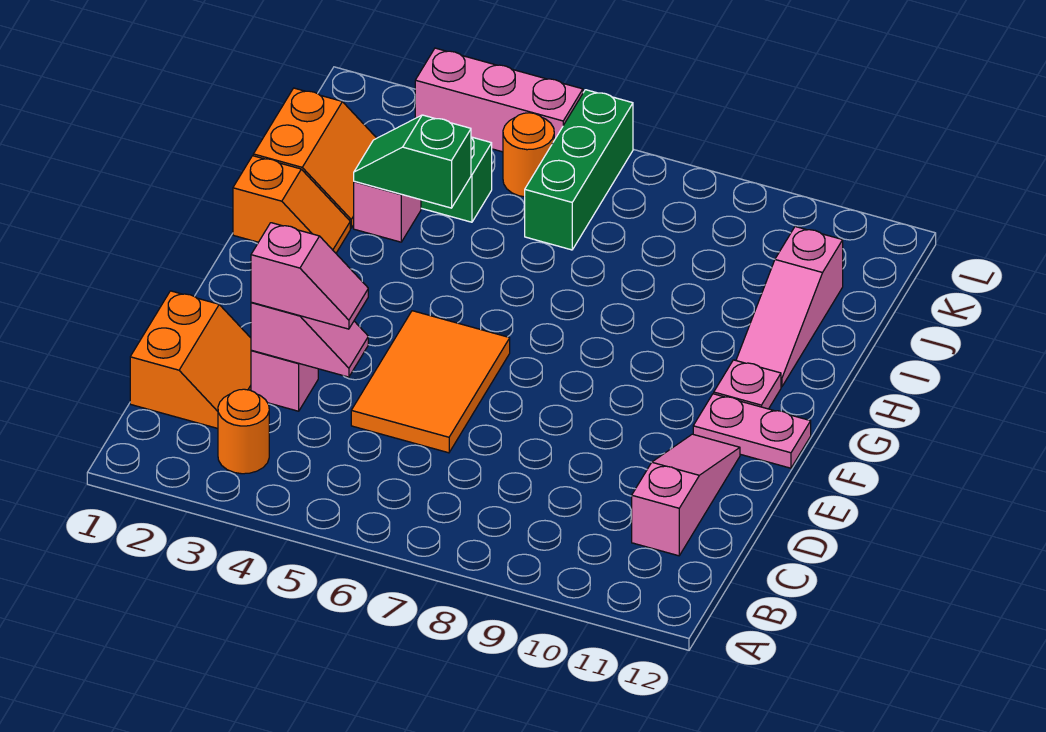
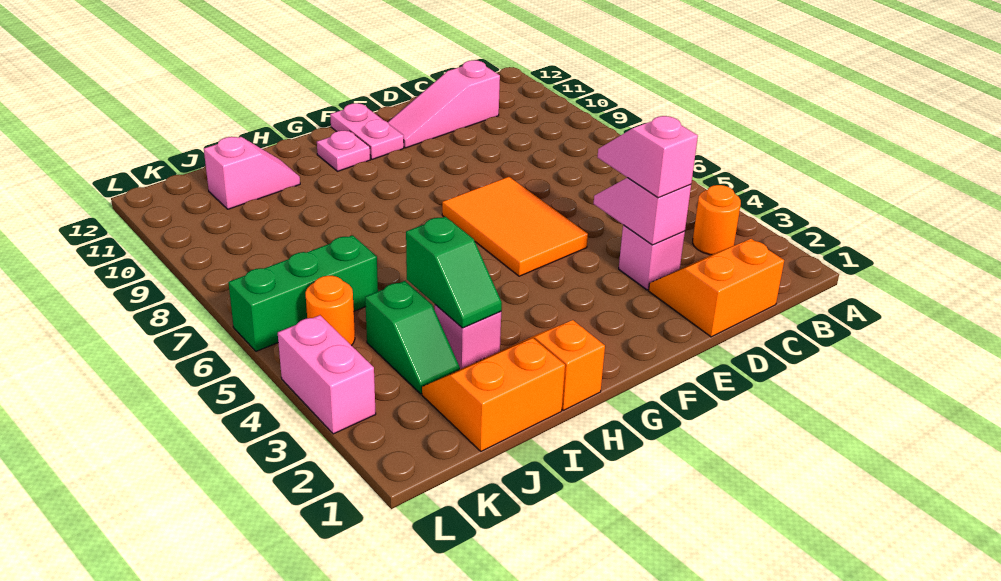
orange 2x3 tile [351,311,510,453] -> orange 2x3 tile turned to [442,177,588,276]
pink 1x3 slope [736,227,843,387] -> pink 1x2 slope [204,137,300,209]
pink 1x3 brick [415,48,583,152] -> pink 1x2 brick [278,315,376,434]

